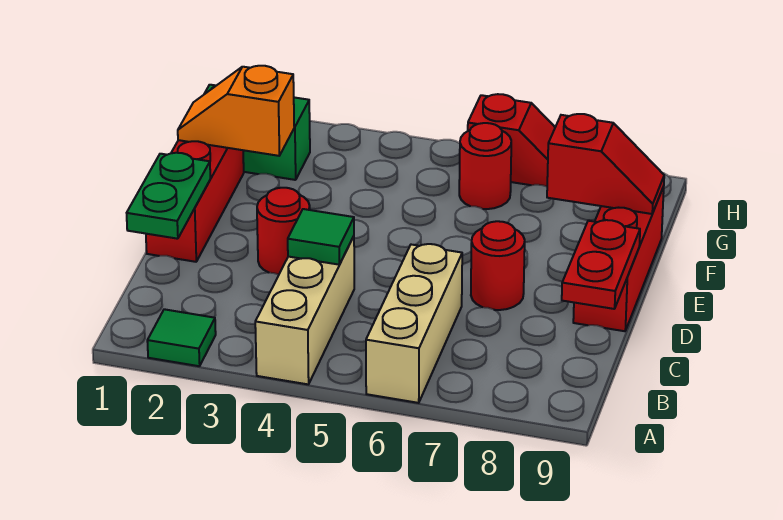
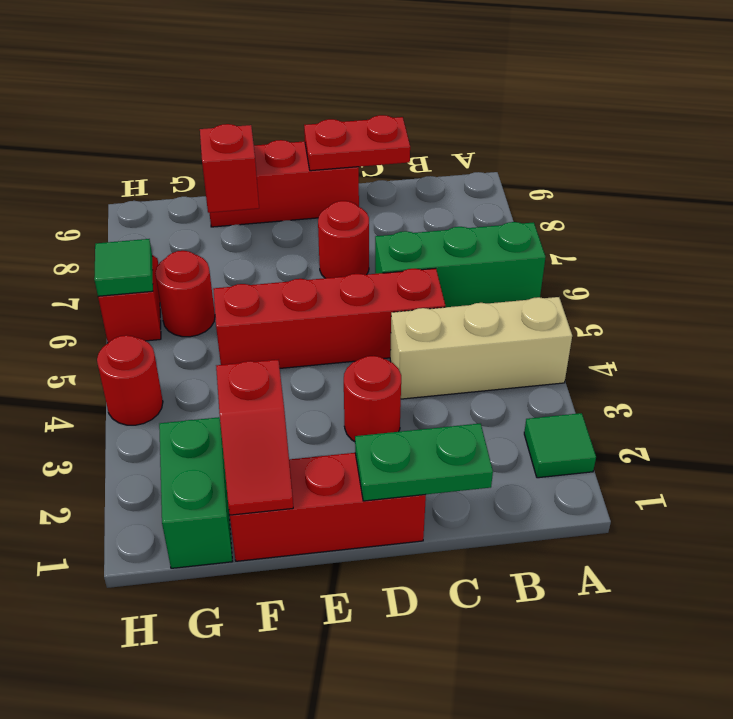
tan 1x3 brick [366,244,462,403] -> green 1x3 brick [375,222,546,307]
green 1x1 tile [288,209,354,265] -> green 1x1 tile moved to [94,239,153,296]
none -> red 1x4 brick [213,268,445,368]
orange 1x2 slope [178,66,294,156] -> red 1x2 slope [216,360,293,515]
none -> red 1x1 round brick [97,335,163,425]

